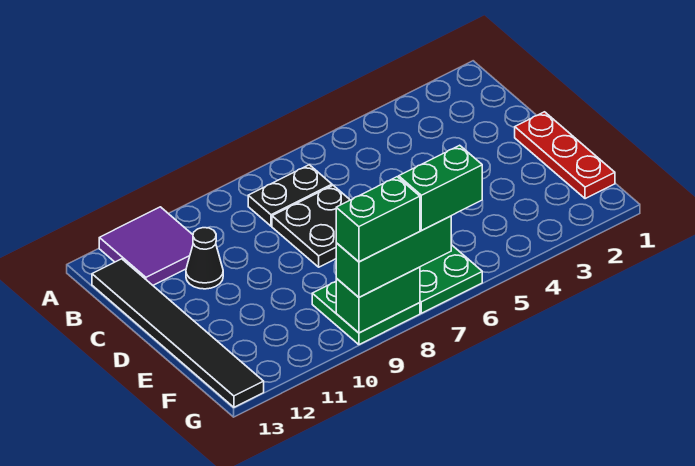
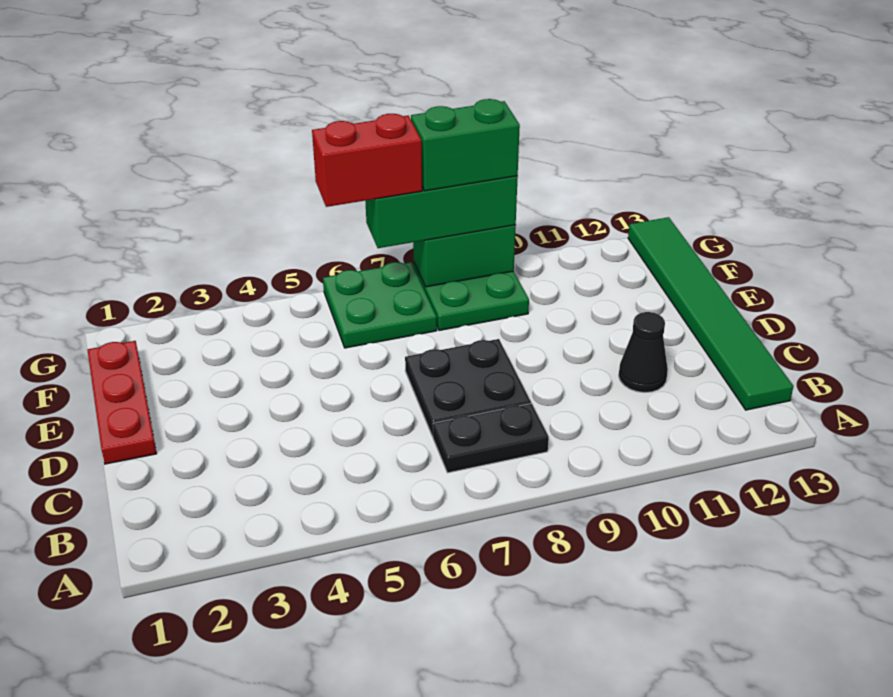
purple 2x2 tile [99,207,193,285] -> none
black 1x6 tile [92,259,264,407] -> green 1x6 tile [628,217,793,410]
green 1x2 brick [399,145,482,230] -> red 1x2 brick [312,114,422,207]

